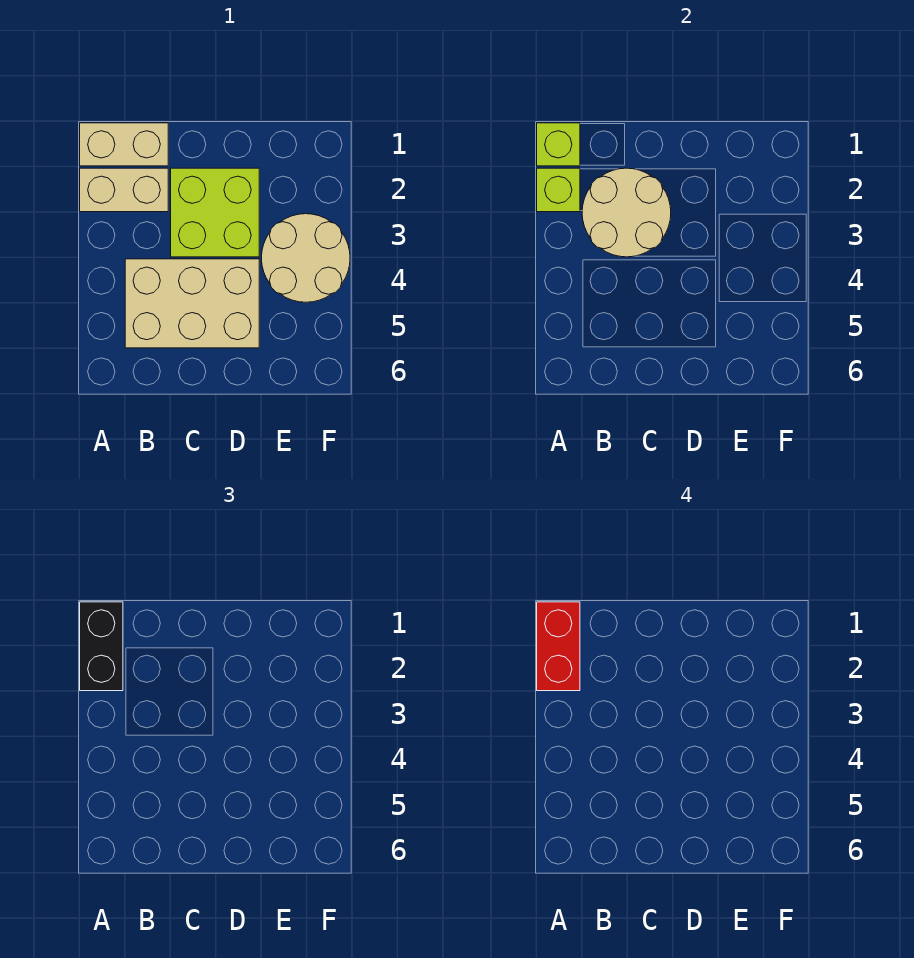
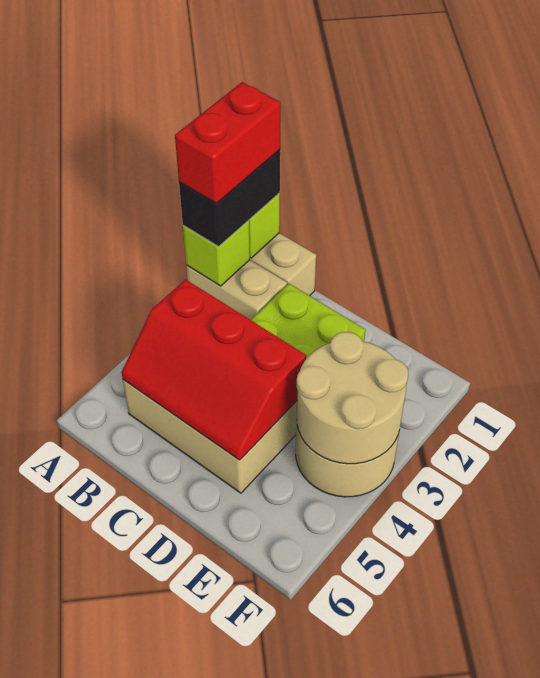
tan 2x2 round brick [582,168,671,257] -> tan 2x2 round brick moved to [297,332,408,464]
none -> red 2x3 slope [121,279,306,460]

